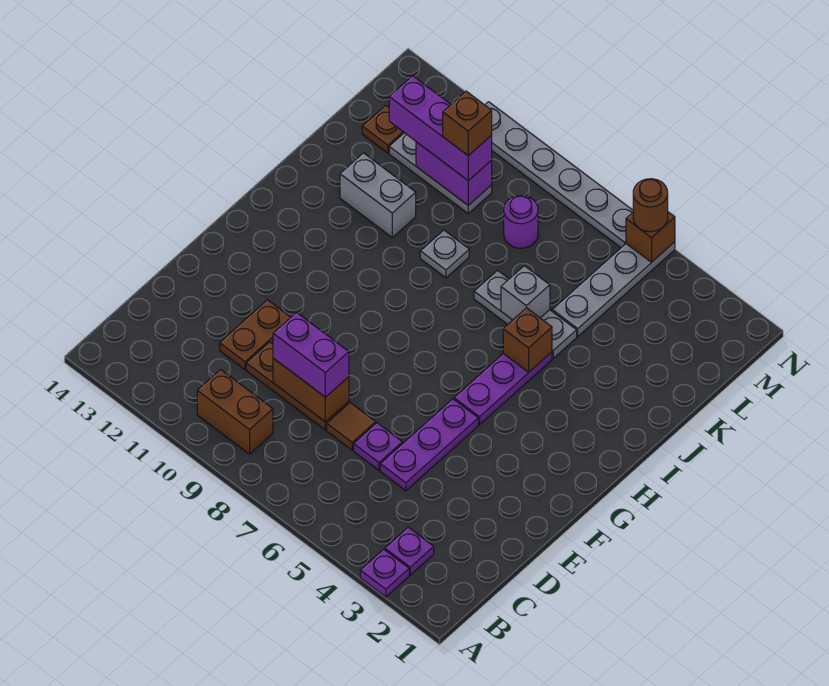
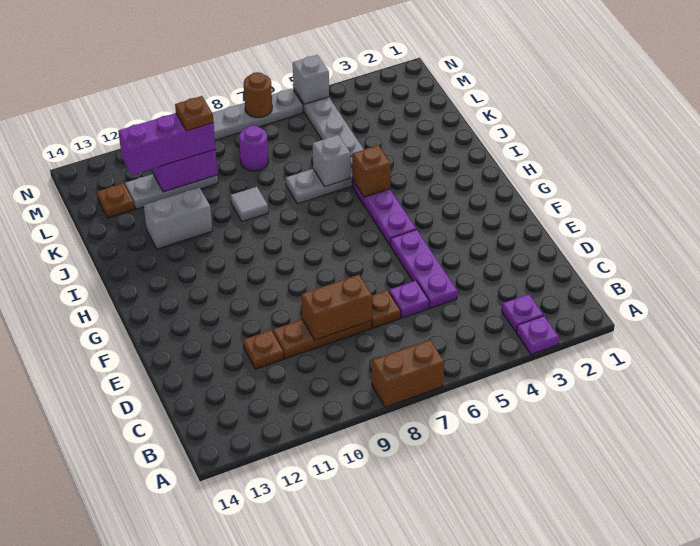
brown 1x2 brick [197,370,273,454] -> brown 1x2 brick moved to [372,340,444,407]
brown 1x1 tile [327,403,376,450] -> brown 1x1 plate [372,290,401,328]
purple 1x2 brick [273,313,349,397] -> none
brown 1x2 plate [220,300,291,370] -> brown 1x1 plate [243,330,284,369]
grey 1x1 plate [420,230,469,278] -> grey 1x1 tile [231,187,268,222]
brown 1x1 brick [443,91,492,156] -> brown 1x1 plate [175,96,214,131]
brown 1x1 brick [626,212,675,262] -> grey 1x1 brick [293,55,329,104]
brown 1x1 round brick [633,179,668,232] -> brown 1x1 round brick moved to [244,72,272,118]

